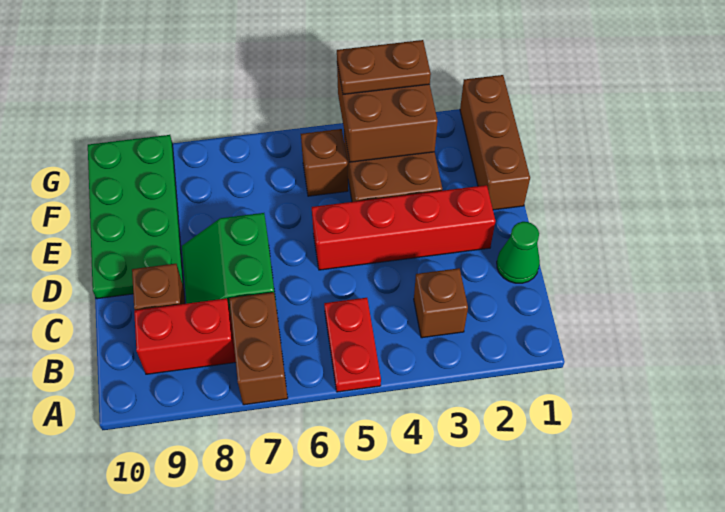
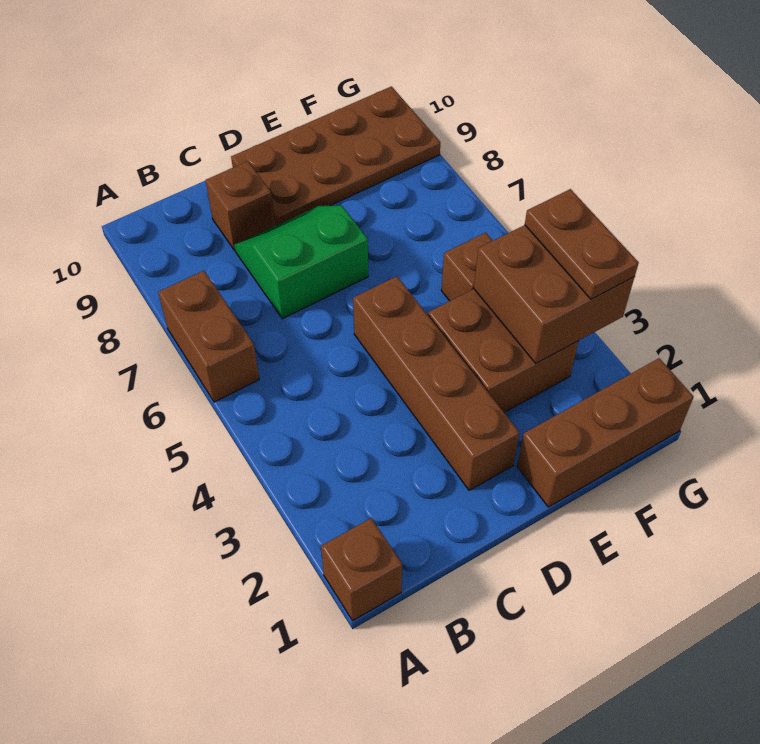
red 1x2 plate [324,298,381,392] -> none
brown 1x2 brick [229,292,288,405] -> brown 1x2 brick turned to [158,271,259,402]
brown 1x1 brick [414,268,468,338] -> brown 1x1 brick moved to [321,518,402,621]
red 1x2 brick [134,298,236,374] -> none
green 1x1 cone [497,222,540,283] -> none
red 1x4 brick [312,185,496,270] -> brown 1x4 brick [353,276,520,490]
green 2x4 plate [88,135,184,299] -> brown 2x4 plate [231,86,440,226]

